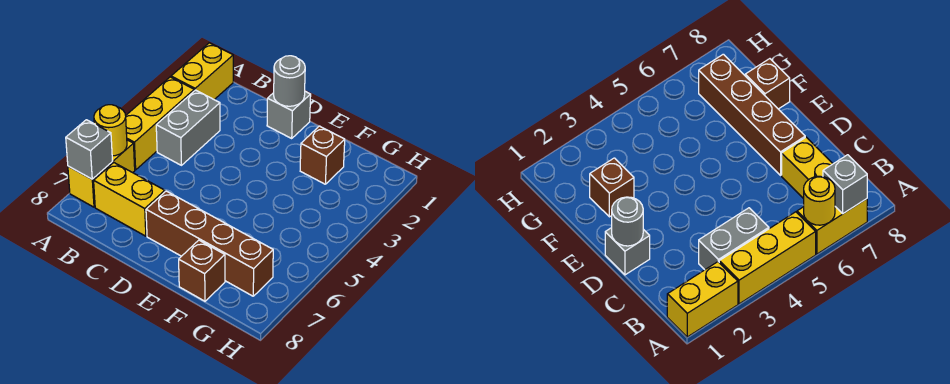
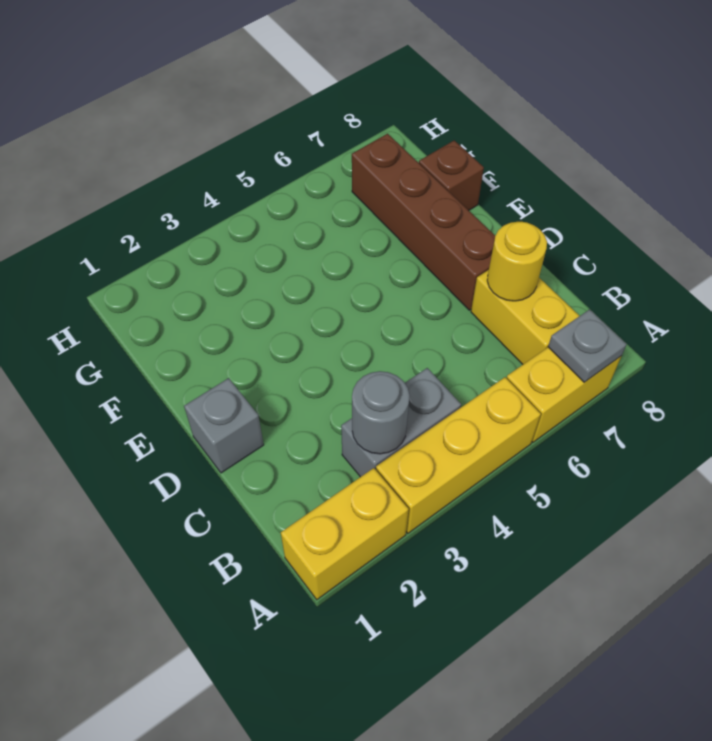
yellow 1x1 round brick [94,105,127,156] -> yellow 1x1 round brick moved to [487,222,547,301]
grey 1x1 brick [66,120,112,179] -> grey 1x1 plate [548,309,626,382]
grey 1x1 round brick [274,56,305,106] -> grey 1x1 round brick moved to [352,371,410,454]
brown 1x1 brick [300,126,345,184] -> none

